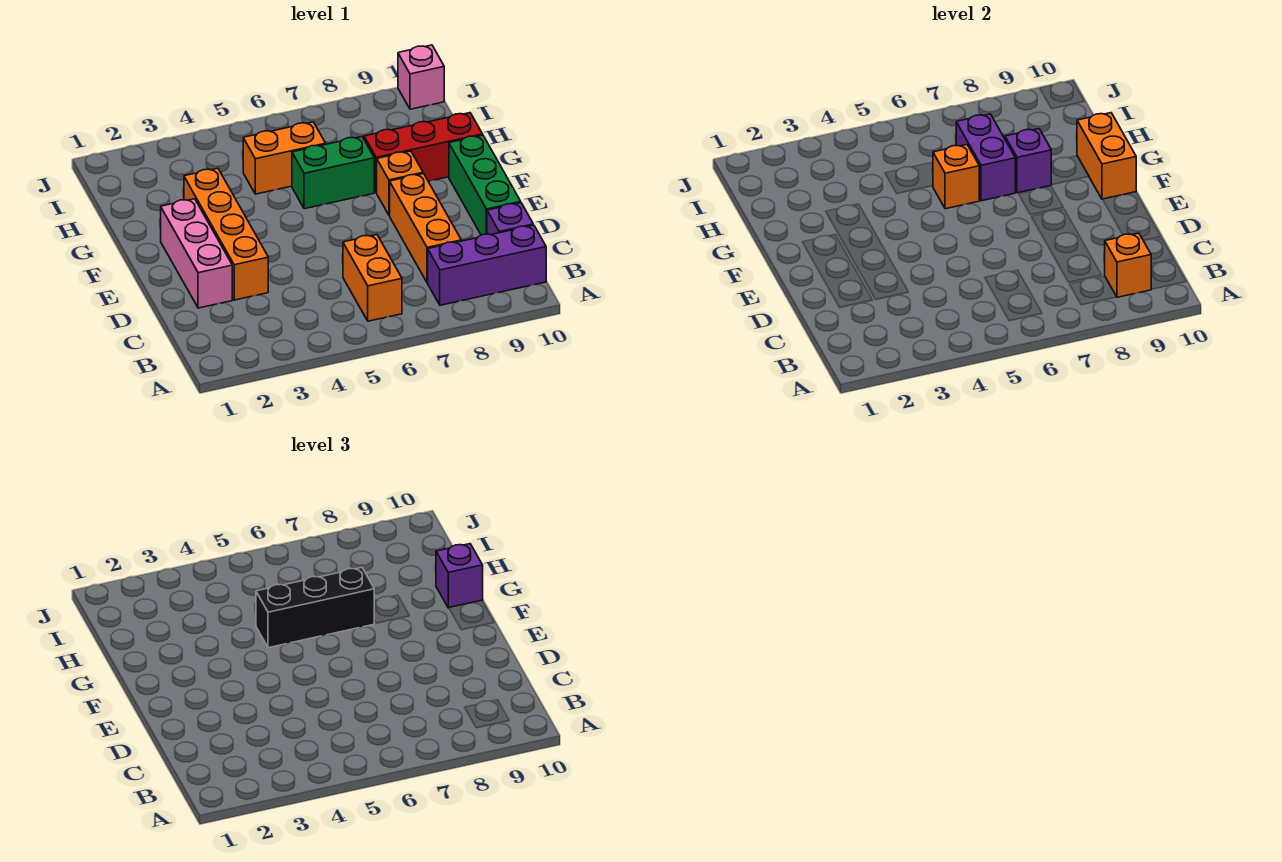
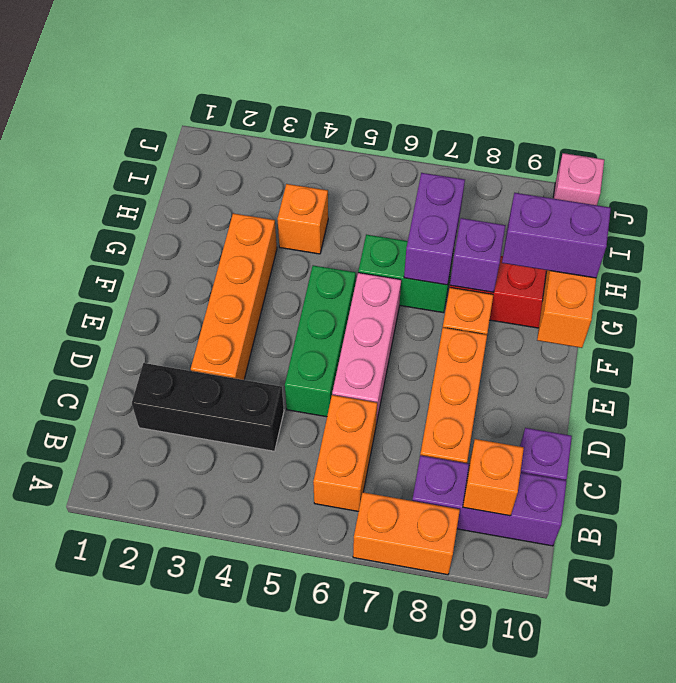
pink 1x3 brick [161,199,232,308] -> pink 1x3 brick moved to [332,273,401,424]
green 1x3 brick [449,135,521,235] -> green 1x3 brick moved to [285,265,356,417]
black 1x3 brick [256,568,374,648] -> black 1x3 brick moved to [132,363,284,451]
orange 1x1 brick [933,145,979,209] -> orange 1x1 brick moved to [277,184,328,254]
purple 1x1 brick [436,544,483,608] -> purple 1x2 brick [502,193,611,278]
orange 1x2 brick [243,122,326,194] -> orange 1x2 brick moved to [353,492,460,575]

